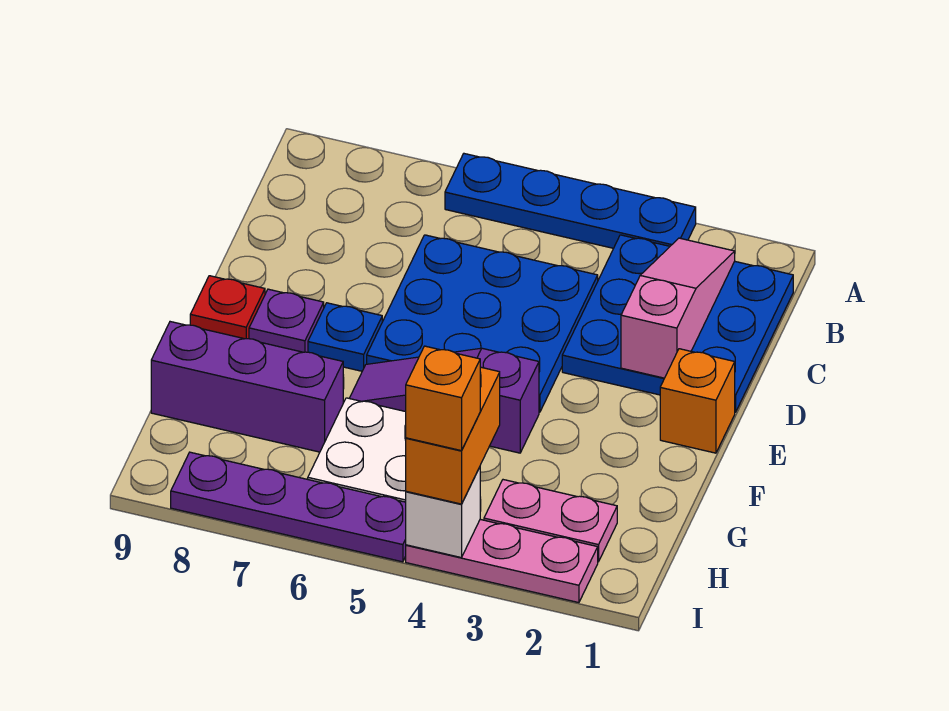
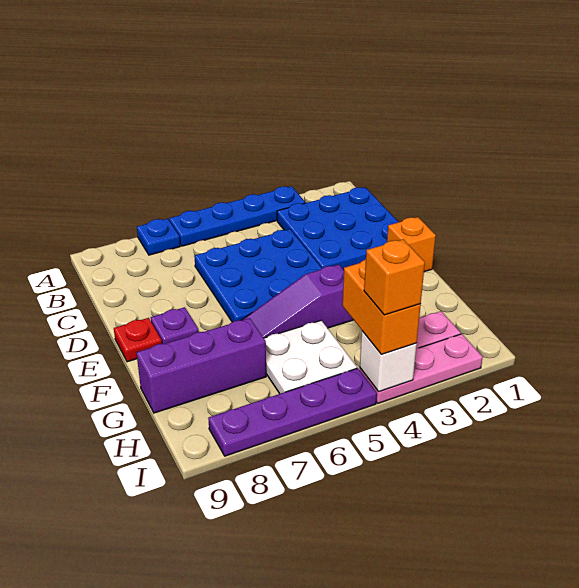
pink 1x3 slope [621,238,735,378] -> none
blue 1x1 plate [308,303,382,371] -> blue 1x1 plate moved to [137,219,180,255]

